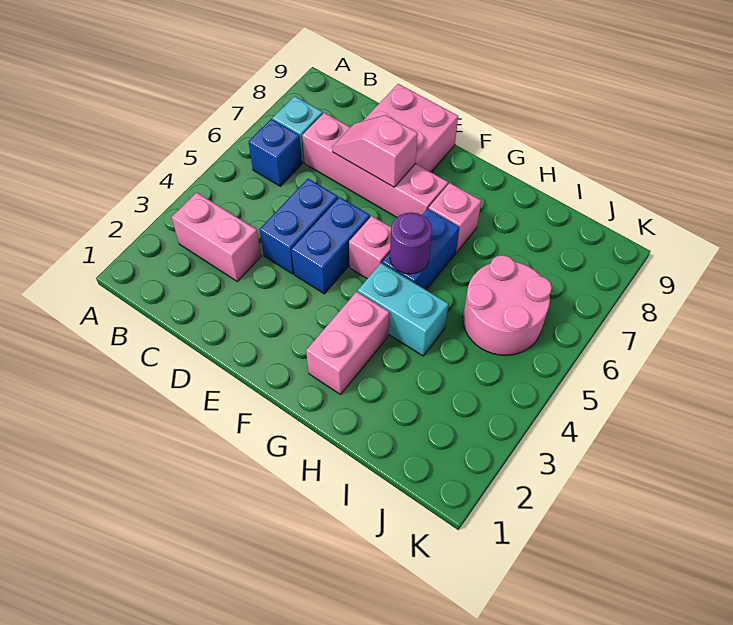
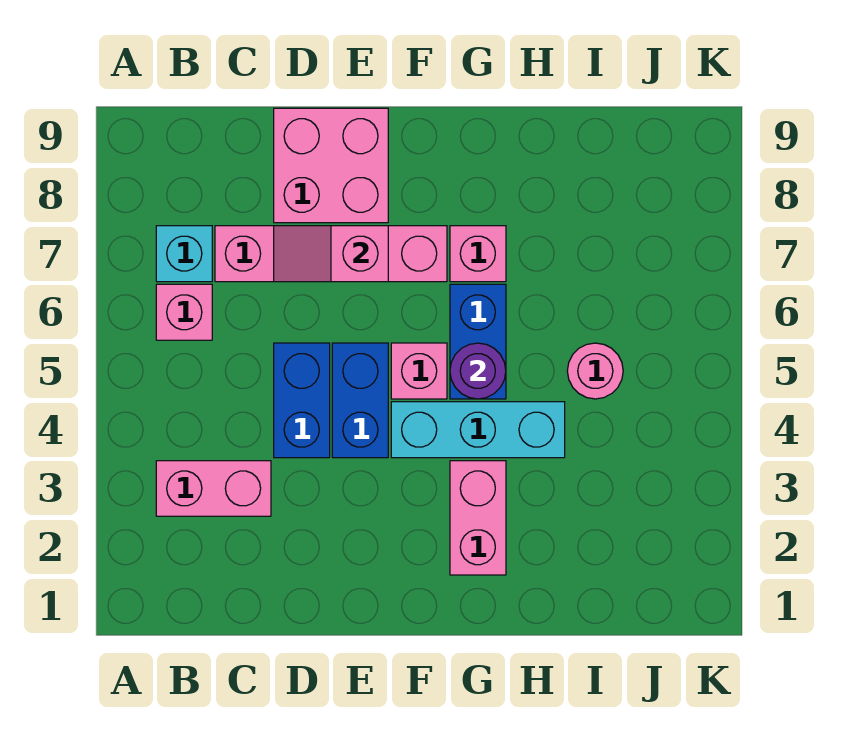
blue 1x1 brick [249,119,302,186] -> pink 1x1 brick [156,284,212,340]
cyan 1x2 brick [358,263,448,356] -> cyan 1x3 brick [391,402,565,458]
pink 2x2 round brick [463,255,552,355] -> pink 1x1 round brick [567,343,623,399]

